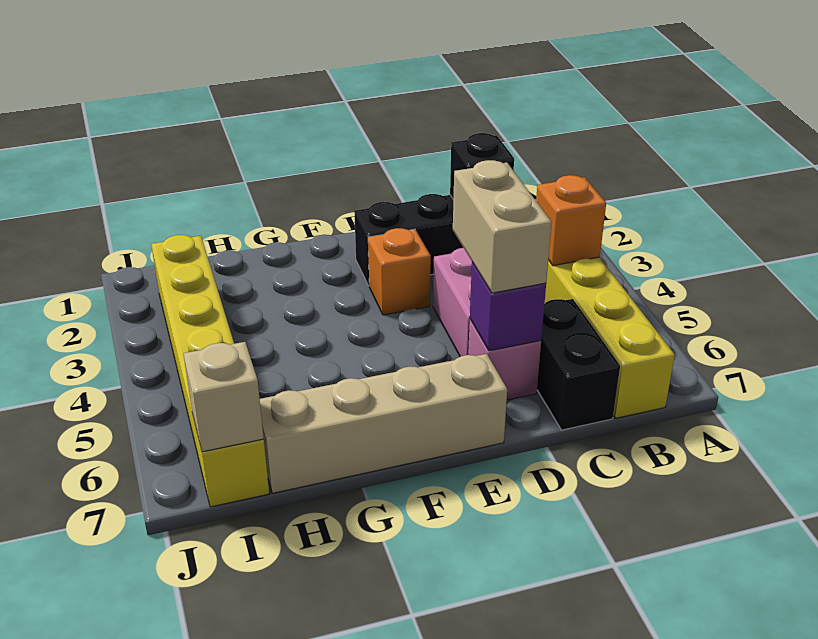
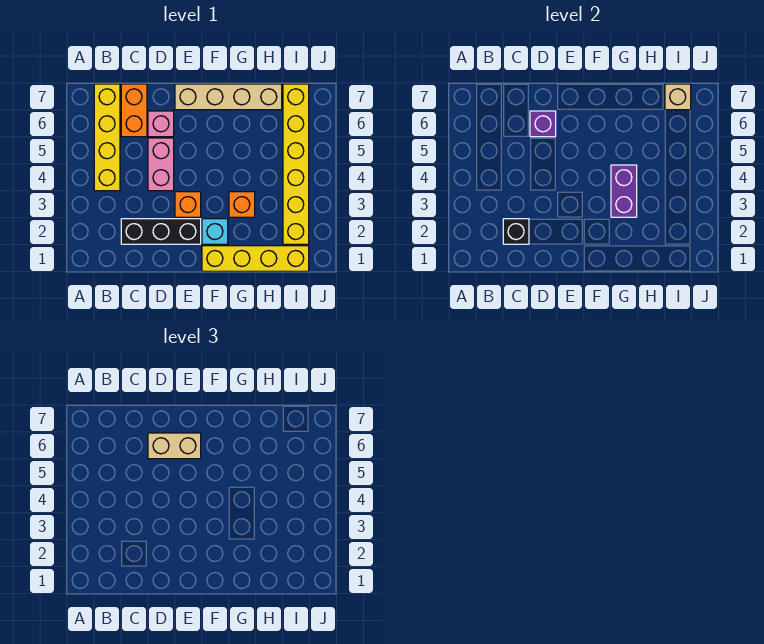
orange 1x1 brick [536,175,606,266] -> orange 1x1 brick moved to [229,192,255,217]
black 1x2 brick [537,299,620,430] -> orange 1x2 brick [121,84,147,137]
tan 1x2 brick [453,160,552,293] -> tan 1x2 brick turned to [148,433,201,459]
none -> yellow 1x4 brick [202,246,309,271]
none -> cyan 1x1 brick [202,219,228,244]
none -> purple 1x2 brick [611,165,637,217]

